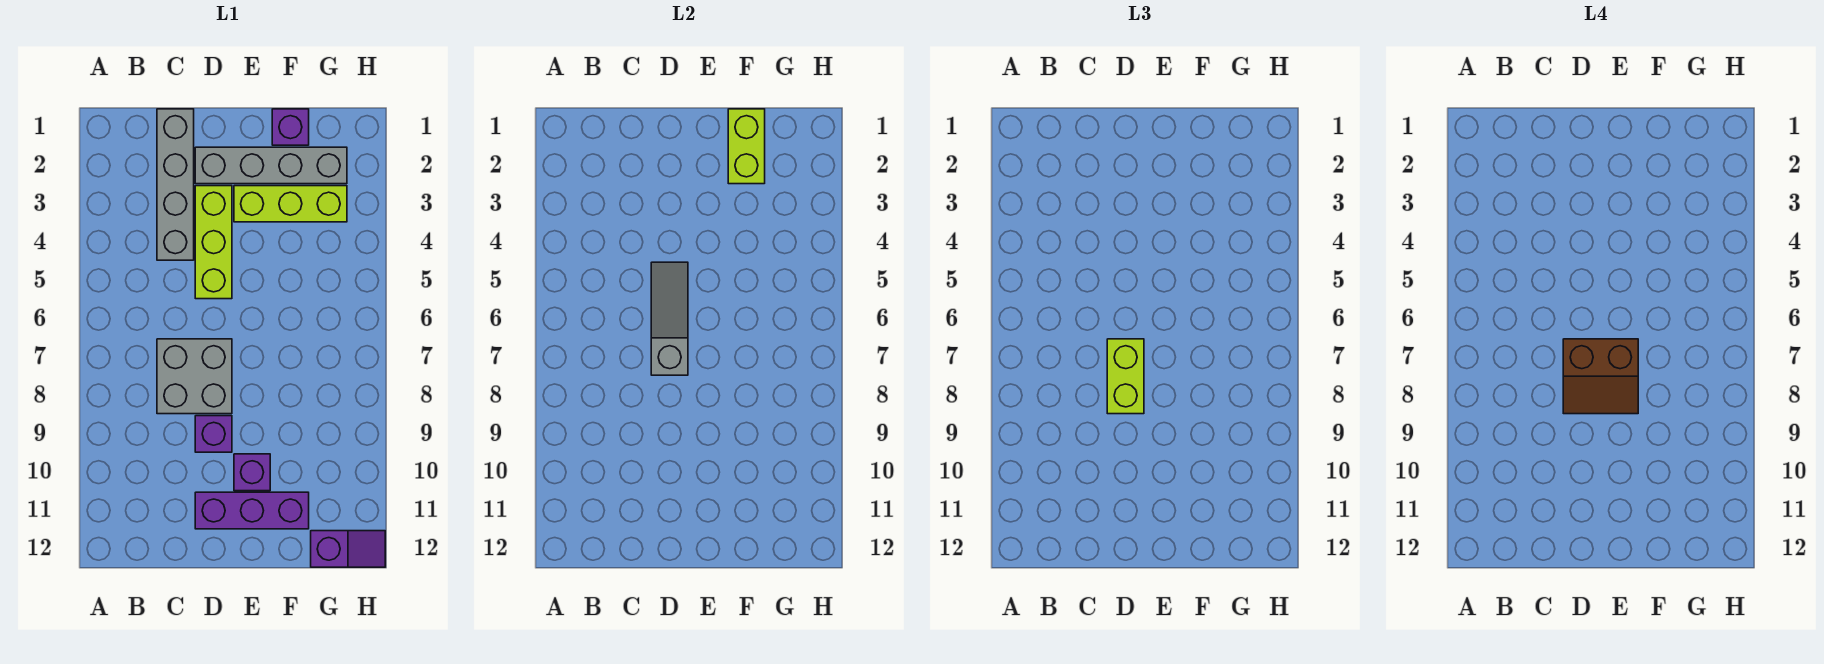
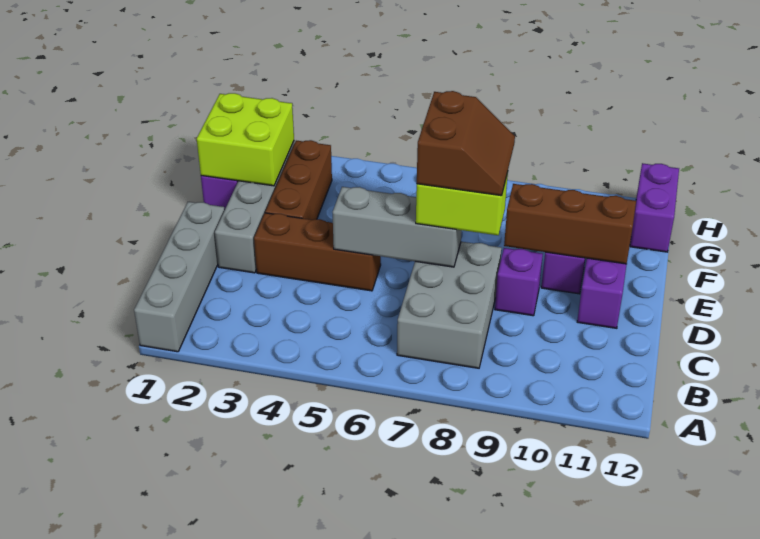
grey 1x4 brick [157,109,194,260] -> grey 1x4 brick turned to [134,202,225,352]
grey 2x2 brick [157,339,232,414] -> grey 2x3 brick [397,242,502,368]
lime 1x3 brick [195,186,232,299] -> brown 1x3 brick [254,213,381,291]
grey 1x3 slope [651,262,688,375] -> grey 1x3 brick [333,187,462,267]
lime 1x3 brick [234,186,347,222] -> brown 1x3 brick [265,140,332,220]
none -> brown 1x3 brick [504,184,636,264]
lime 1x2 brick [728,109,765,184] -> lime 2x2 brick [197,93,294,186]
purple 1x2 slope [311,531,385,567] -> purple 1x2 brick [630,163,679,252]

